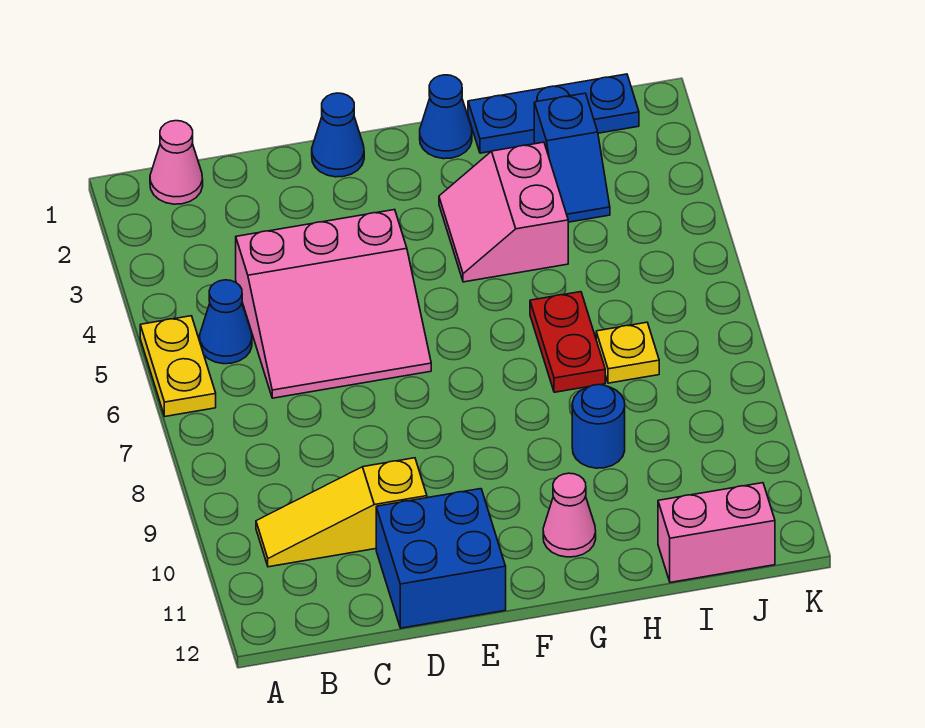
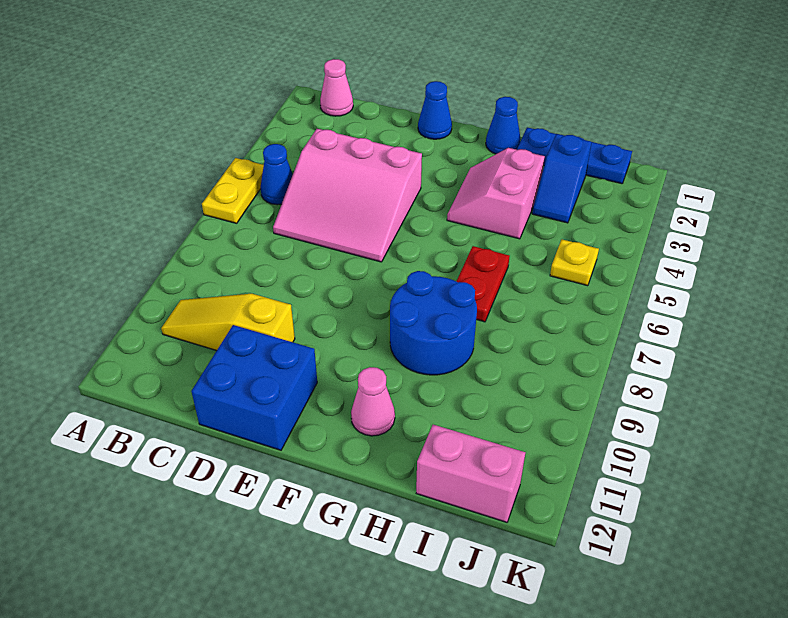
blue 1x1 round brick [572,385,625,468] -> blue 2x2 round brick [390,271,477,375]
yellow 1x1 plate [596,322,659,383] -> yellow 1x1 plate moved to [550,239,599,286]

